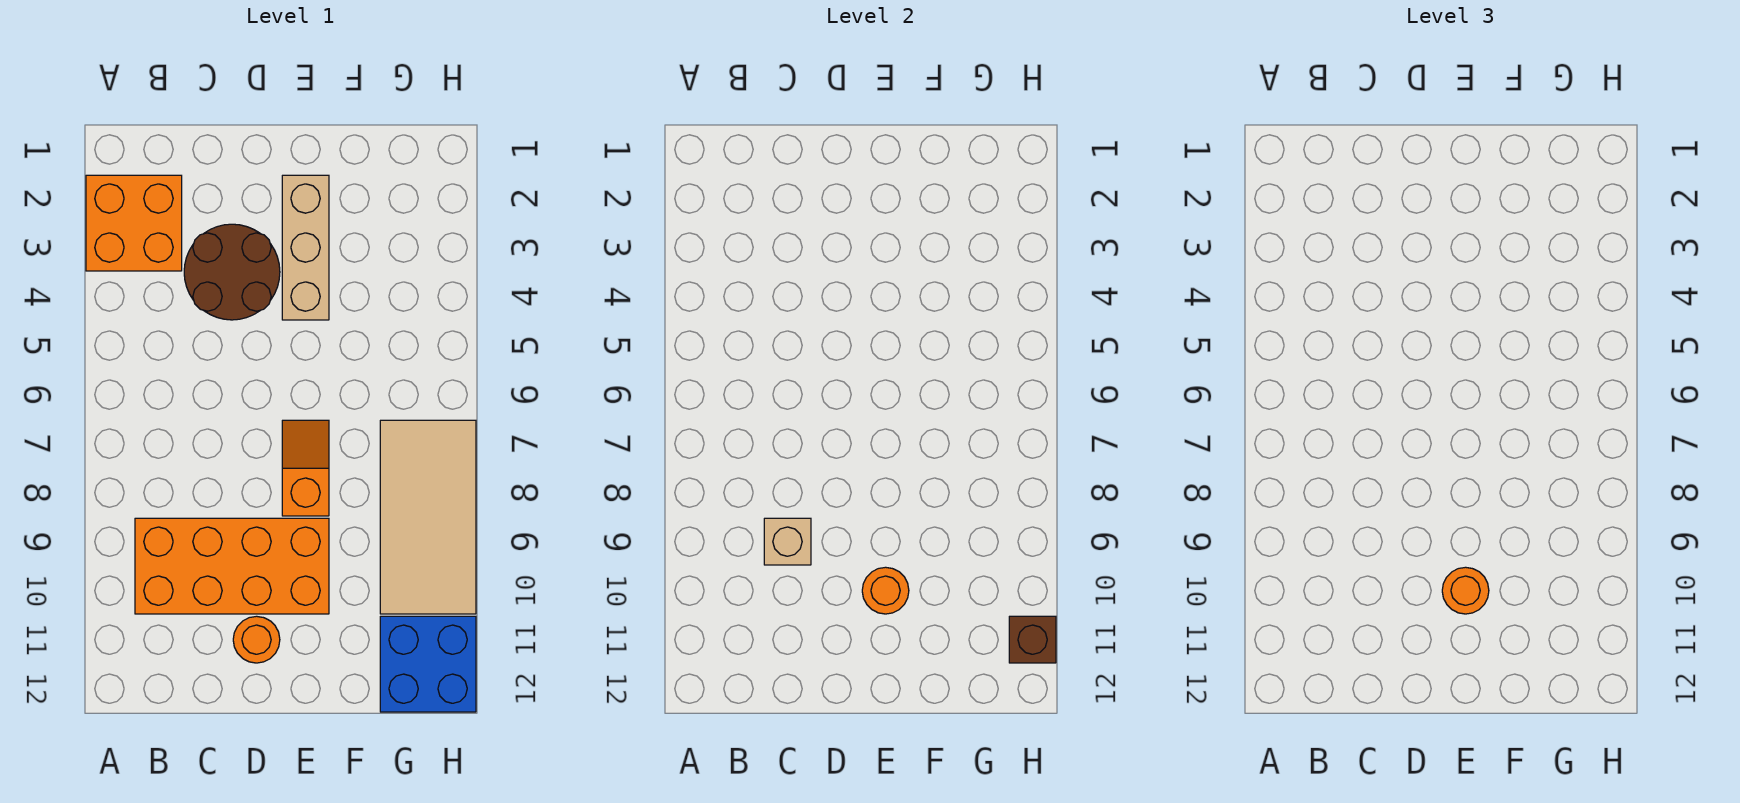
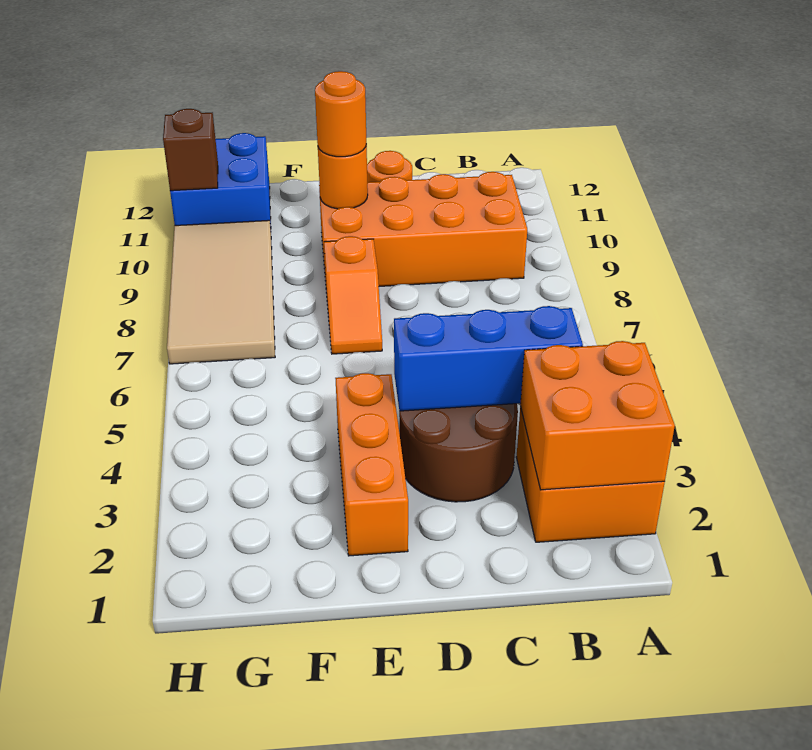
none -> orange 2x2 brick [520,341,675,490]
none -> blue 1x3 brick [394,306,583,411]
tan 1x1 brick [764,518,811,565] -> none
tan 1x3 brick [282,175,329,320] -> orange 1x3 brick [335,373,408,556]

